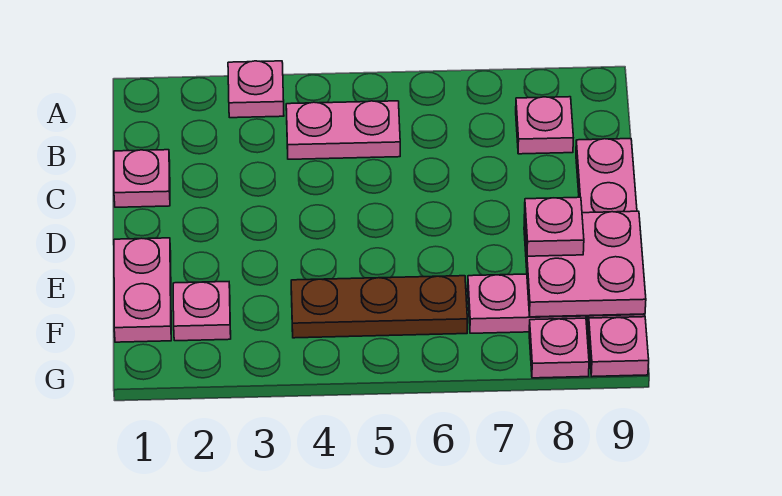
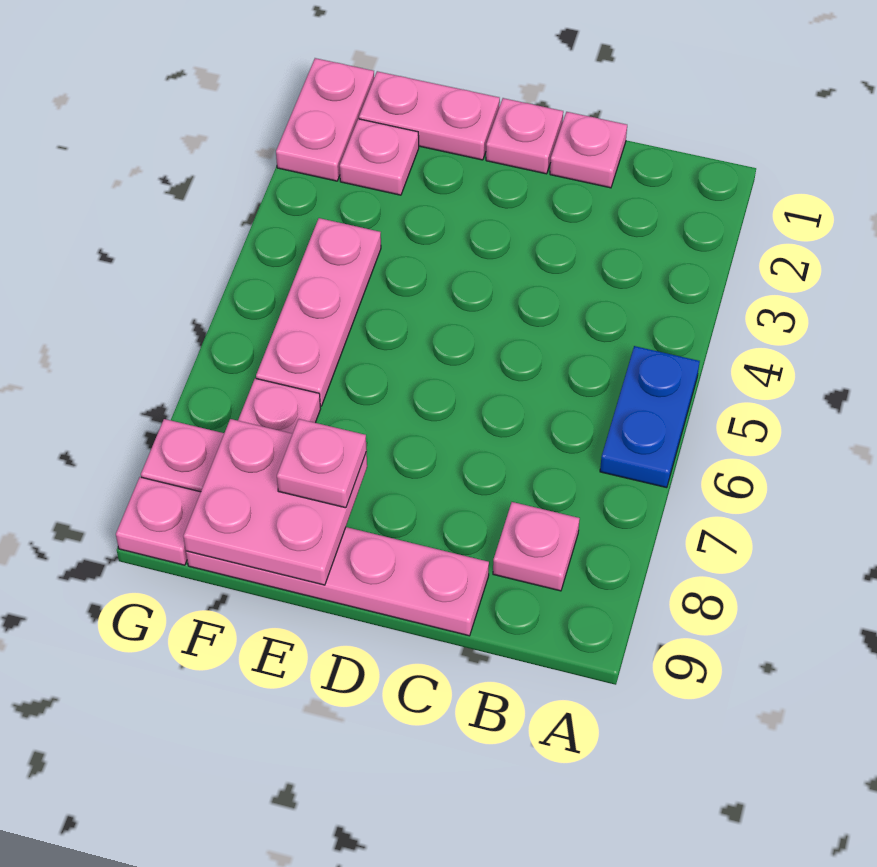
pink 1x1 plate [228,61,284,118] -> pink 1x1 plate moved to [486,98,563,174]
none -> blue 1x2 plate [600,346,700,488]
pink 1x2 plate [286,101,400,159] -> pink 1x2 plate moved to [276,58,374,181]
brown 1x3 plate [291,276,467,338] -> pink 1x3 plate [256,218,381,406]

